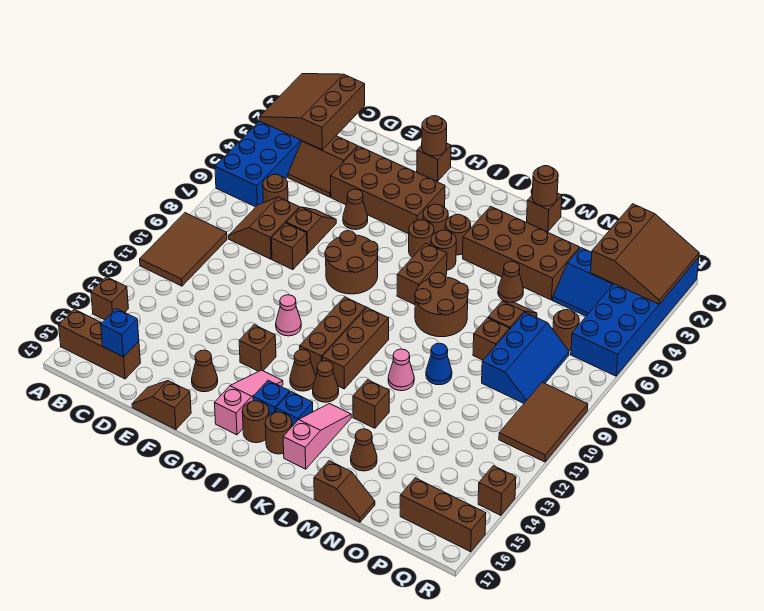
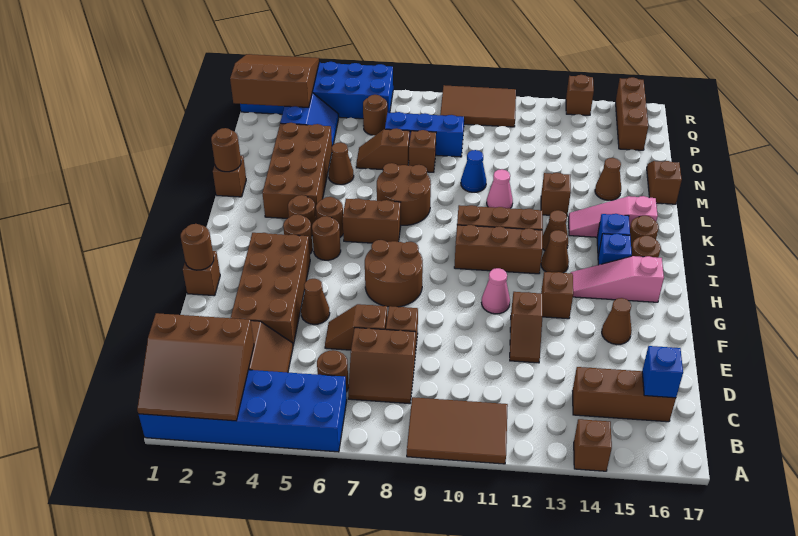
brown 1x3 brick [59,309,140,379] -> brown 1x3 brick turned to [573,367,676,422]
brown 1x2 slope [132,381,191,429] -> brown 1x2 slope moved to [510,292,543,363]

